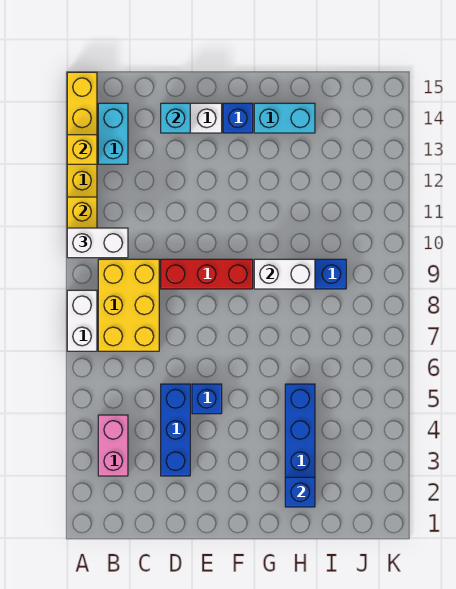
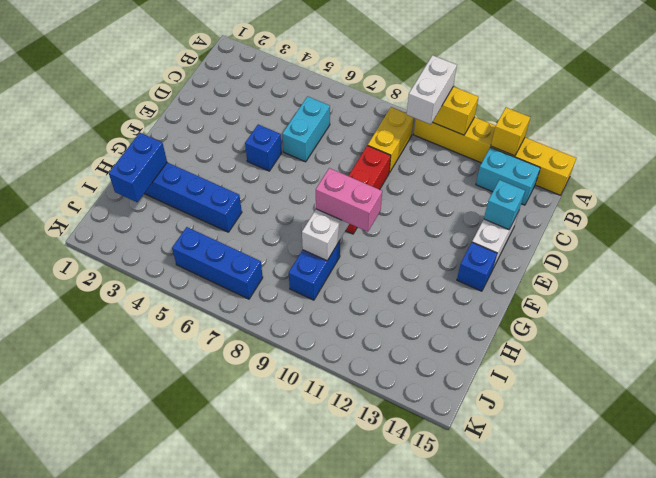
white 1x2 brick [67,290,97,351] -> none
pink 1x2 brick [98,415,128,476] -> pink 1x2 brick moved to [316,168,382,232]
yellow 2x3 brick [98,259,159,351] -> yellow 1x2 brick [368,107,414,173]
blue 1x3 brick [161,384,190,476] -> blue 1x3 brick moved to [172,227,263,299]
cyan 1x2 brick [254,103,315,133] -> cyan 1x2 brick moved to [282,96,330,162]
blue 1x1 brick [285,477,315,507] -> blue 1x2 brick [109,133,167,202]

